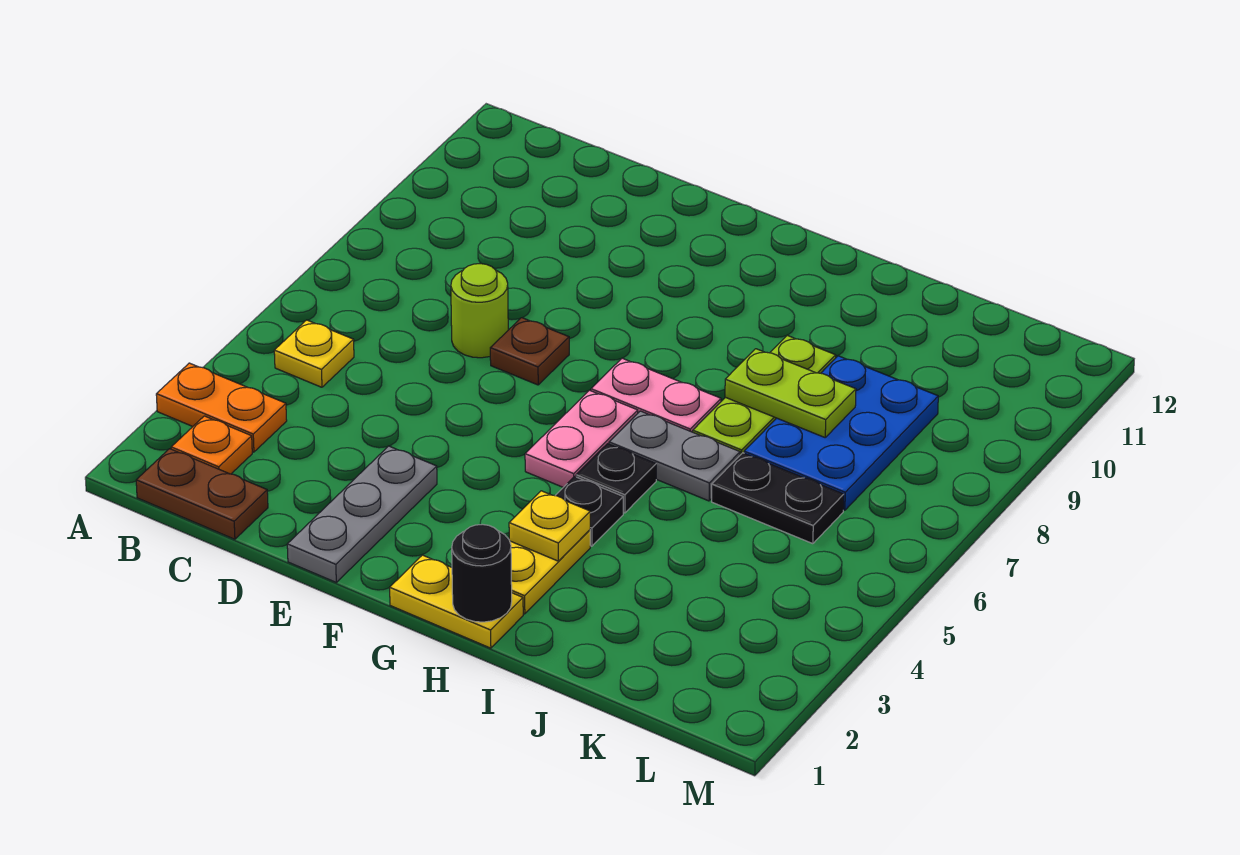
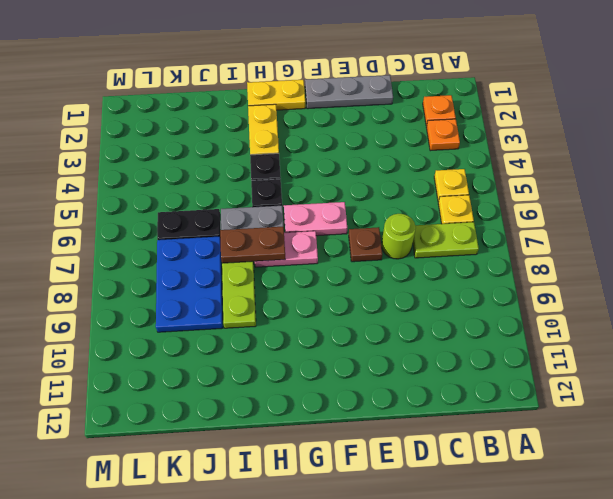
orange 1x2 plate [156,363,287,452] -> orange 1x1 plate [426,119,460,151]
brown 1x2 plate [136,449,268,539] -> brown 1x2 plate moved to [220,227,285,263]
grey 1x3 plate [287,446,437,582] -> grey 1x3 plate turned to [305,75,393,109]
pink 1x2 plate [525,390,638,487] -> pink 1x2 plate turned to [284,202,347,236]
black 1x1 round brick [452,524,512,622] -> none
yellow 1x1 plate [509,491,590,561] -> yellow 1x1 plate moved to [438,195,474,224]
lime 1x2 plate [725,349,856,437] -> lime 1x2 plate moved to [413,222,479,258]

